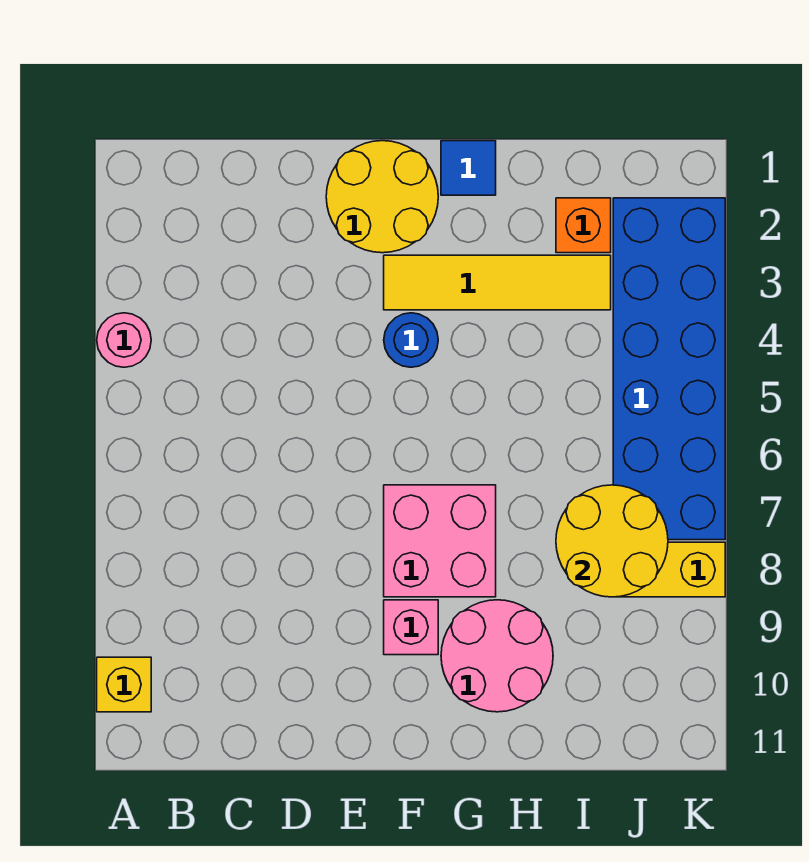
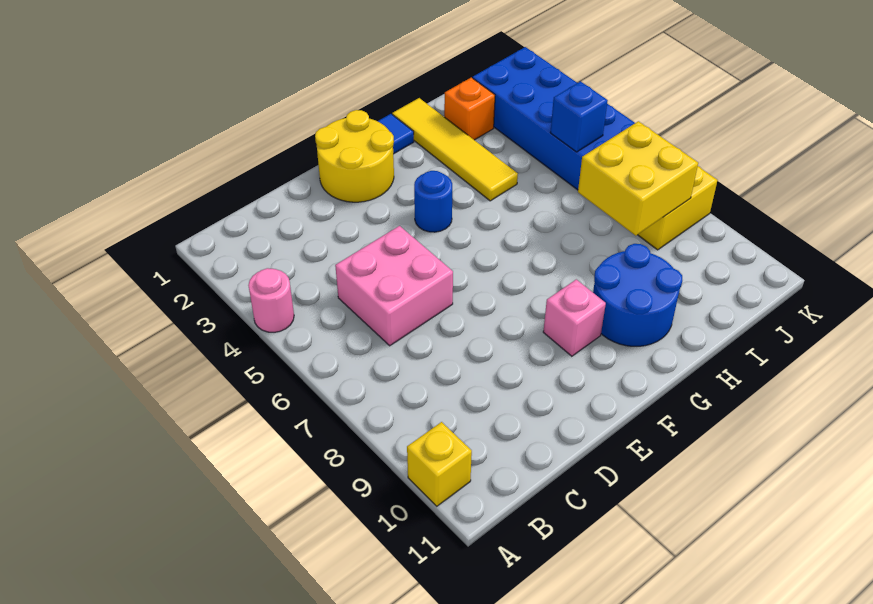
yellow 1x4 tile [384,255,611,310] -> yellow 1x4 tile turned to [392,98,518,201]
pink 2x2 brick [384,485,496,597] -> pink 2x2 brick moved to [335,226,453,346]
pink 2x2 round brick [441,600,553,712] -> blue 2x2 round brick [593,244,682,346]
yellow 2x2 round brick [556,485,668,597] -> yellow 2x2 brick [578,121,698,236]
none -> blue 1x1 brick [550,81,608,152]

